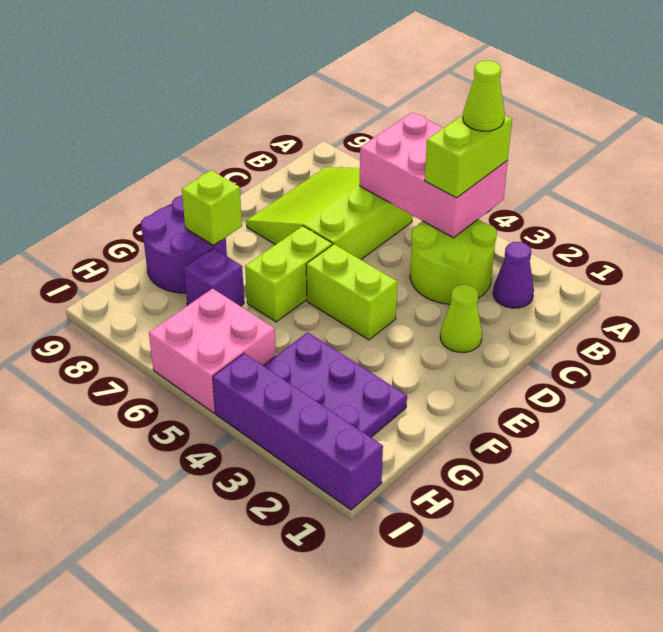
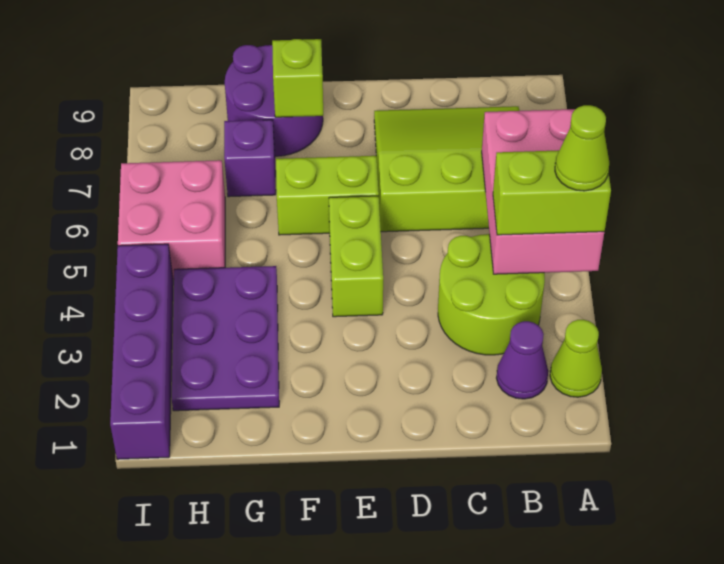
lime 1x1 cone [440,284,482,352] -> lime 1x1 cone moved to [550,320,602,397]

